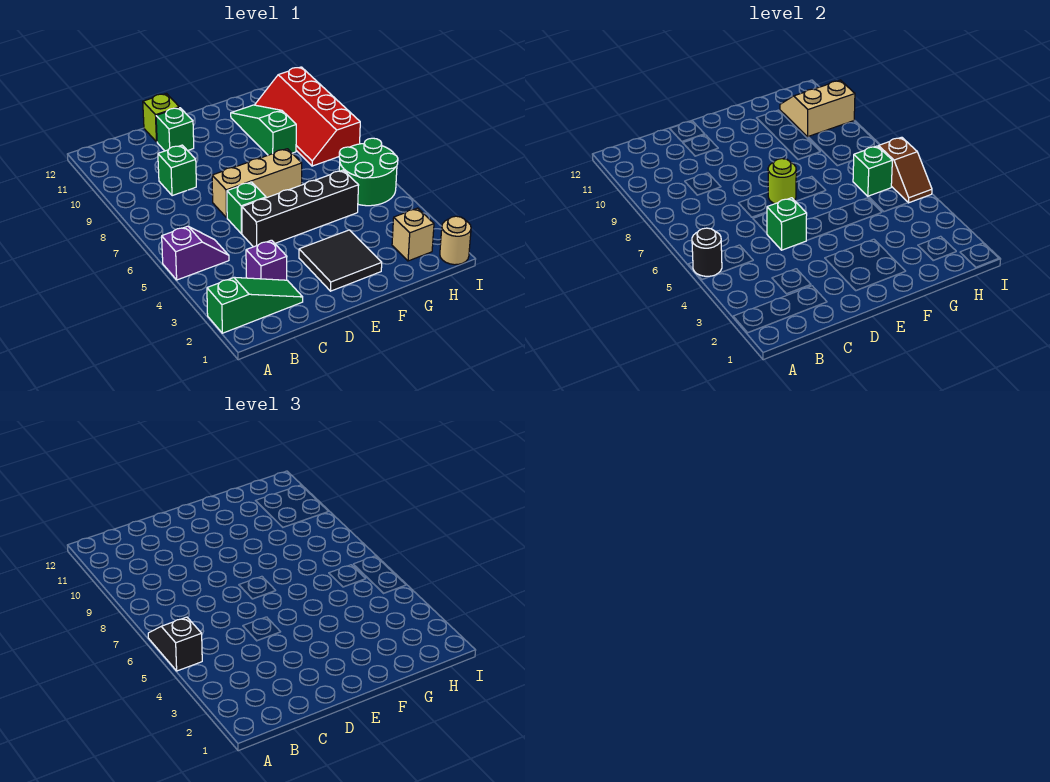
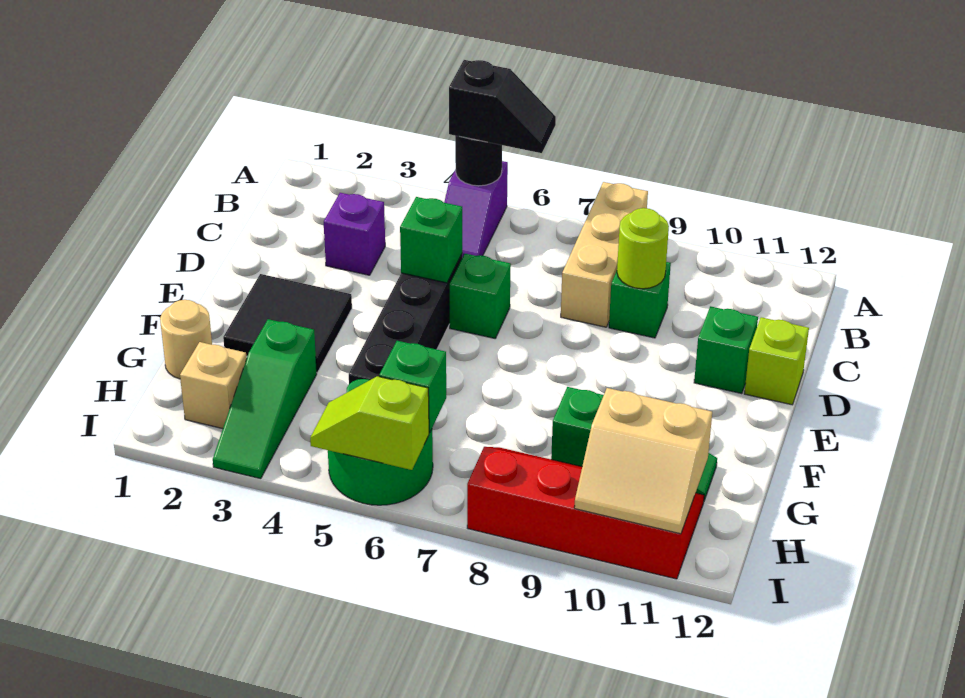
green 1x3 slope [207,277,303,333] -> green 1x3 slope moved to [213,319,317,479]
tan 1x3 brick [212,149,302,217] -> tan 1x3 brick moved to [561,182,648,327]
lime 1x1 round brick [768,159,796,204] -> lime 1x1 round brick moved to [617,208,669,289]
tan 2x2 slope [780,80,855,137] -> tan 2x2 slope turned to [574,388,712,534]
tan 1x1 round brick [440,216,471,265] -> tan 1x1 round brick moved to [160,300,212,379]
brown 1x2 slope [879,137,932,203] -> lime 1x2 slope [310,376,429,470]

